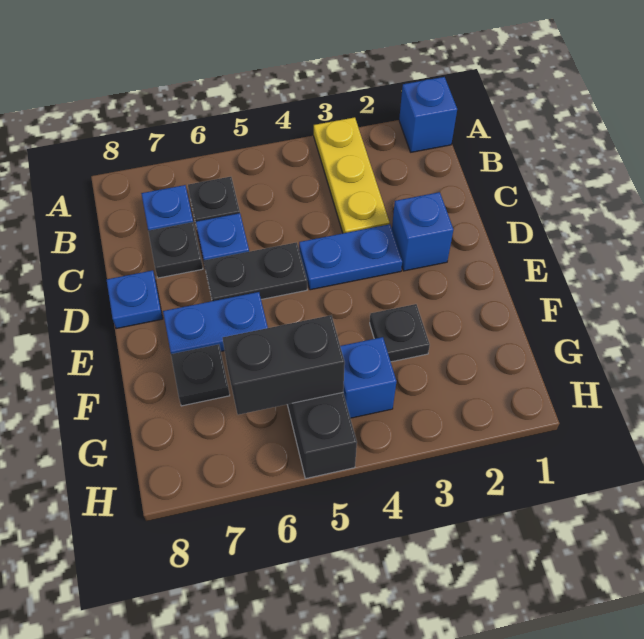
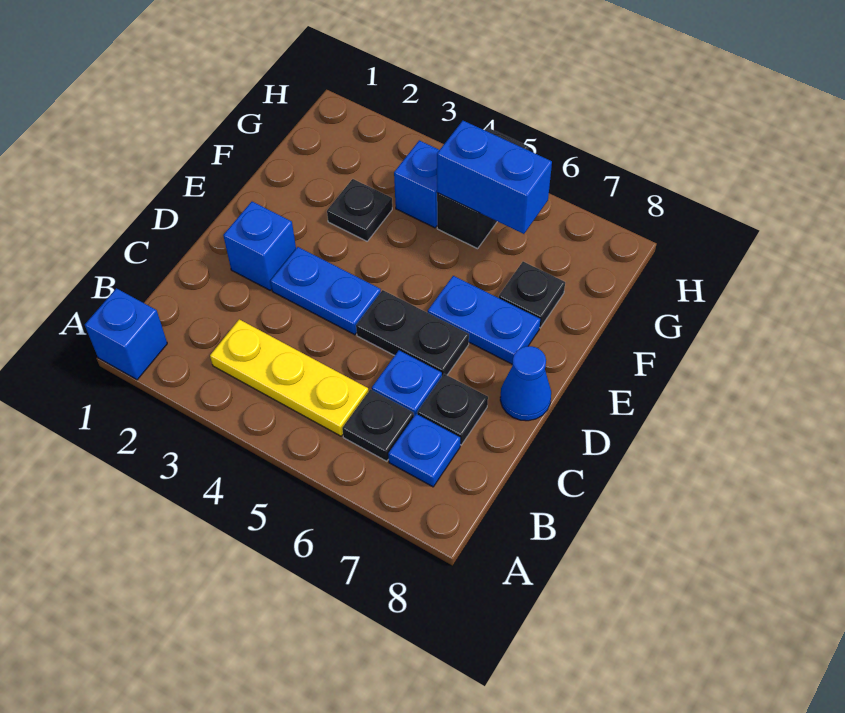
yellow 1x3 plate [314,117,390,233] -> yellow 1x3 plate turned to [210,319,368,436]
blue 1x1 plate [107,270,163,329] -> blue 1x1 cone [500,346,551,421]
black 1x2 brick [223,315,345,415] -> blue 1x2 brick [437,121,552,234]

